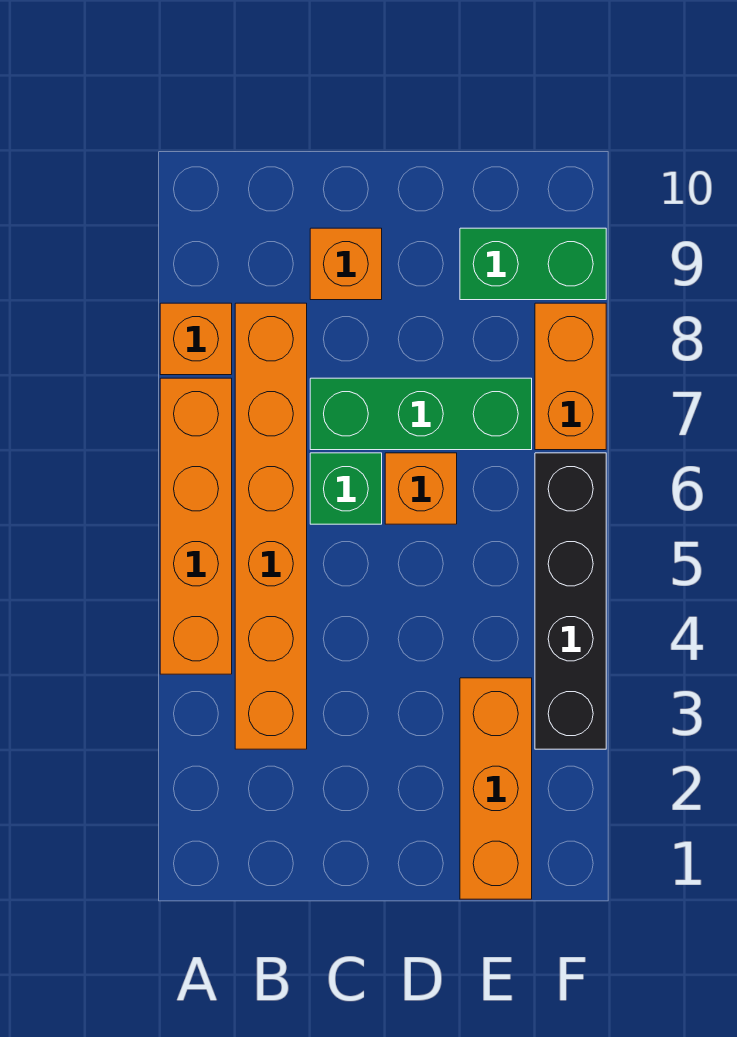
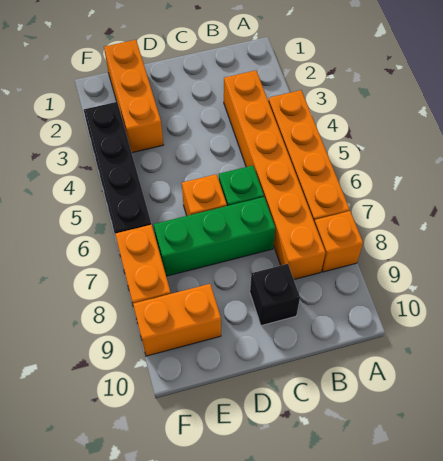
orange 1x1 brick [310,228,382,300] -> black 1x1 brick [250,264,300,326]
green 1x2 brick [460,228,606,300] -> orange 1x2 brick [133,284,221,356]

